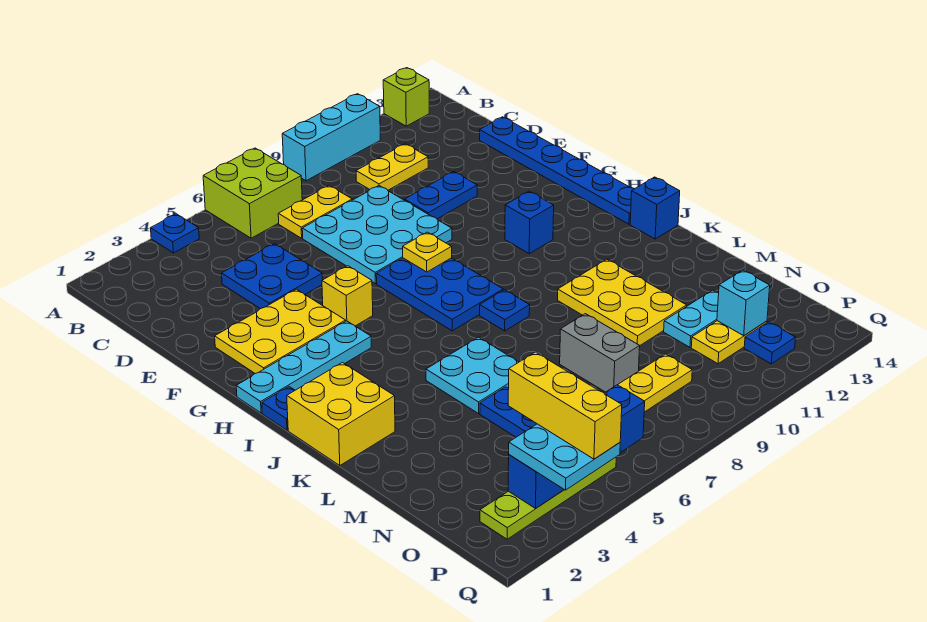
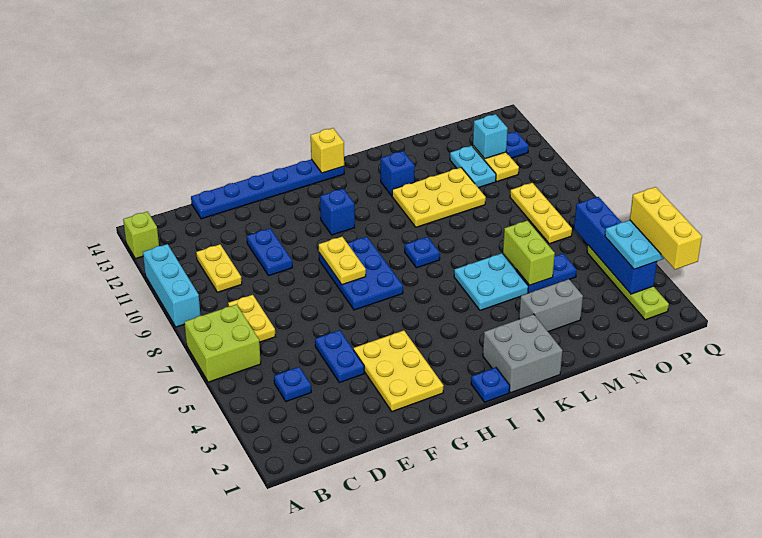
blue 1x1 plate [151,214,199,253] -> blue 1x1 plate moved to [274,367,311,401]
blue 2x2 plate [222,244,323,309] -> blue 1x2 plate [315,330,364,383]
cyan 3x3 plate [302,186,452,284] -> none
yellow 1x1 brick [322,266,373,326] -> yellow 1x1 brick moved to [311,128,344,173]
blue 2x3 plate [376,258,503,331] -> blue 2x3 plate turned to [319,237,403,310]
yellow 1x1 plate [403,232,452,272] -> yellow 1x2 plate [319,237,366,285]
cyan 1x4 plate [236,321,371,413] -> none
yellow 2x2 brick [287,363,395,466] -> grey 2x2 brick [483,314,563,393]
blue 1x1 brick [630,177,680,239] -> blue 1x1 brick moved to [381,151,415,196]
none -> lime 1x2 brick [503,221,555,285]
grey 1x2 brick [560,314,640,392] -> grey 1x2 brick moved to [519,279,583,332]
yellow 1x3 brick [508,352,622,459] -> yellow 1x3 brick turned to [630,187,702,270]

